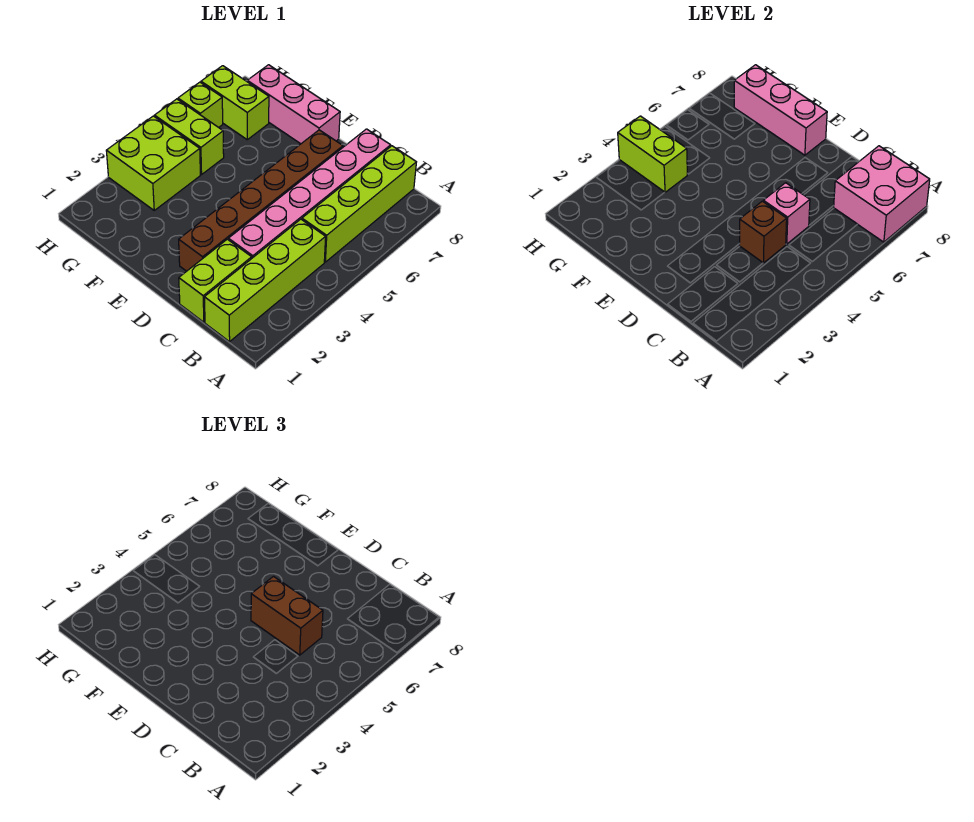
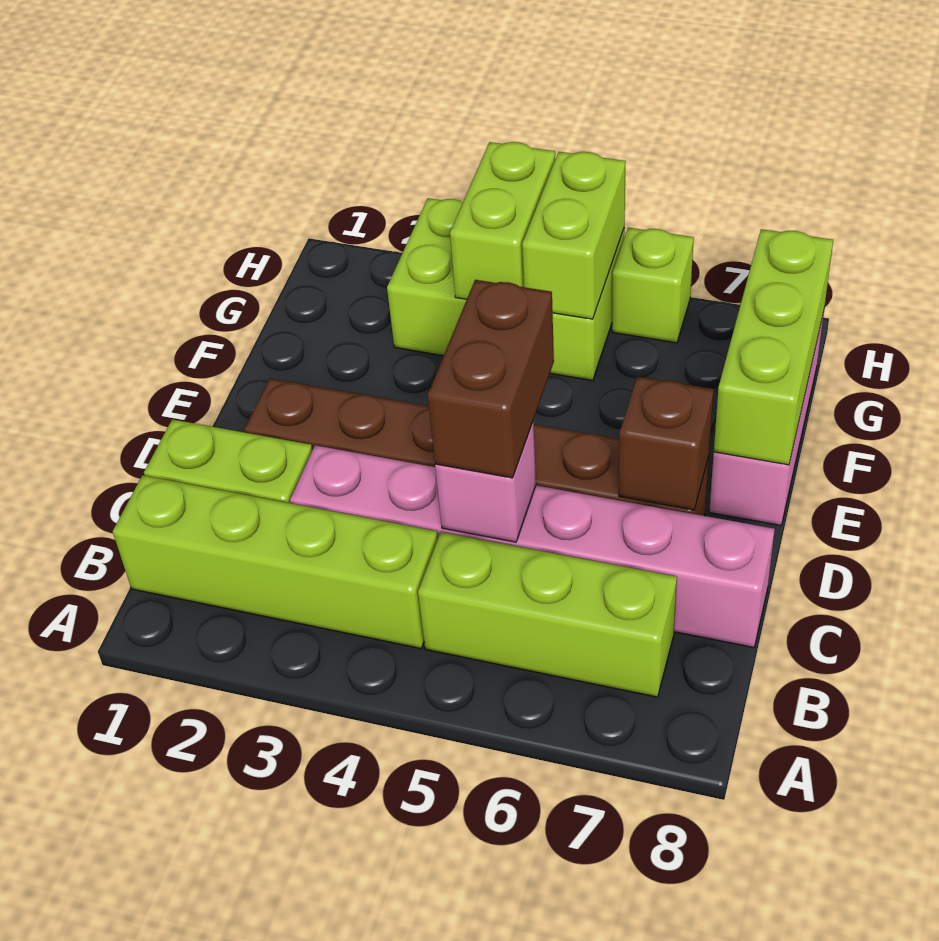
pink 2x2 brick [833,146,930,242] -> none
lime 1x4 brick [302,146,416,262] -> lime 1x3 brick [418,532,677,697]
brown 1x1 brick [739,201,787,263] -> brown 1x1 brick moved to [619,376,714,510]
pink 1x3 brick [734,65,827,155] -> lime 1x3 brick [714,229,833,465]
lime 1x2 brick [201,66,269,140] -> lime 1x2 brick moved to [522,152,626,319]

